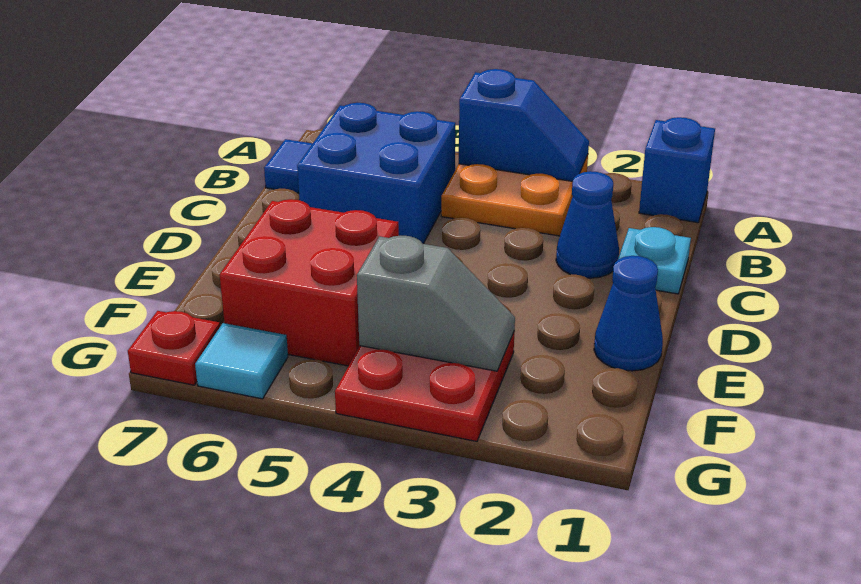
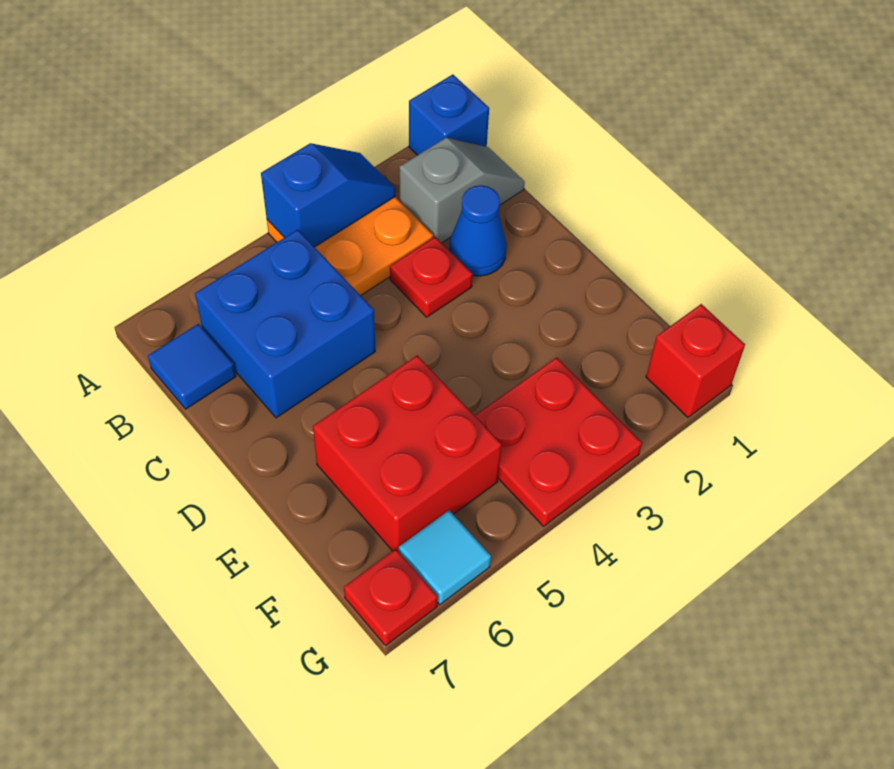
cyan 1x1 plate [618,227,691,294] -> none
none -> red 1x1 plate [390,237,473,317]
blue 1x1 cone [594,256,663,371] -> none
grey 1x2 slope [357,236,515,371] -> grey 1x2 slope moved to [399,138,525,243]
none -> red 1x1 brick [646,304,745,417]

